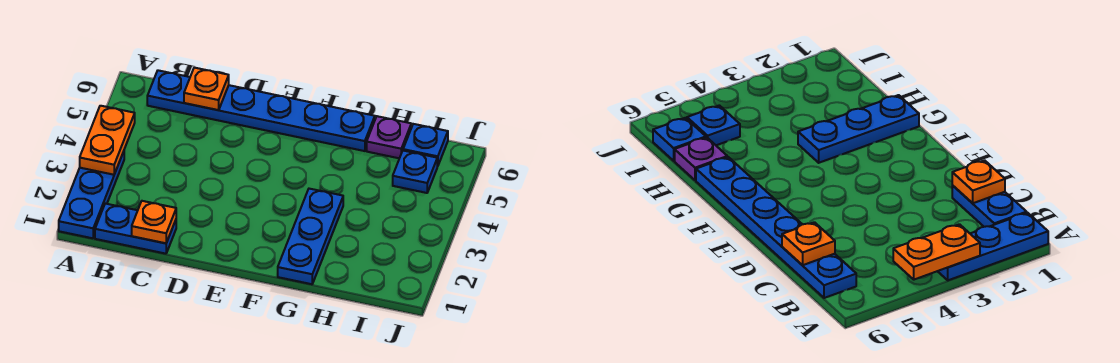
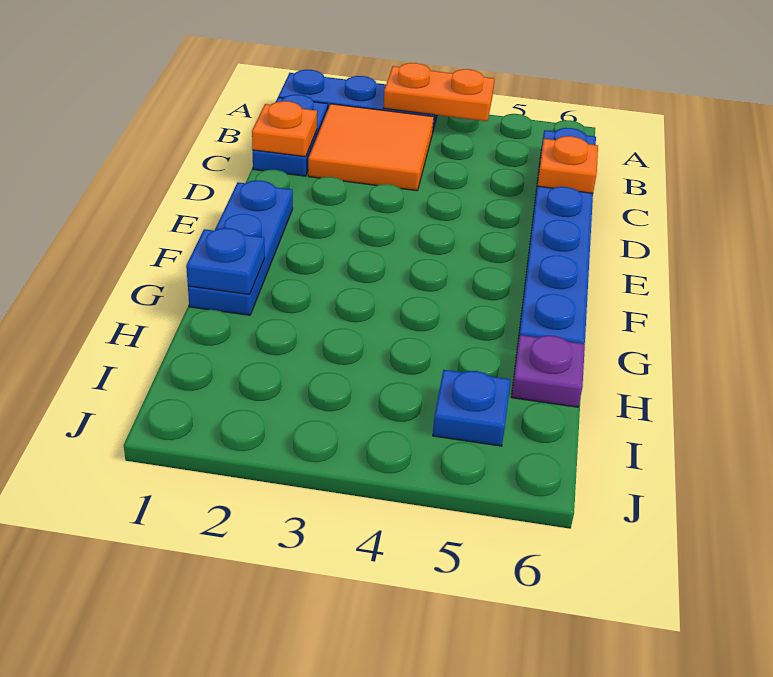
none -> orange 2x2 tile [308,104,434,191]
blue 1x3 plate [278,189,343,284] -> blue 1x3 plate turned to [188,181,293,315]
blue 1x1 plate [403,124,448,166] -> blue 1x1 plate moved to [186,228,265,295]

